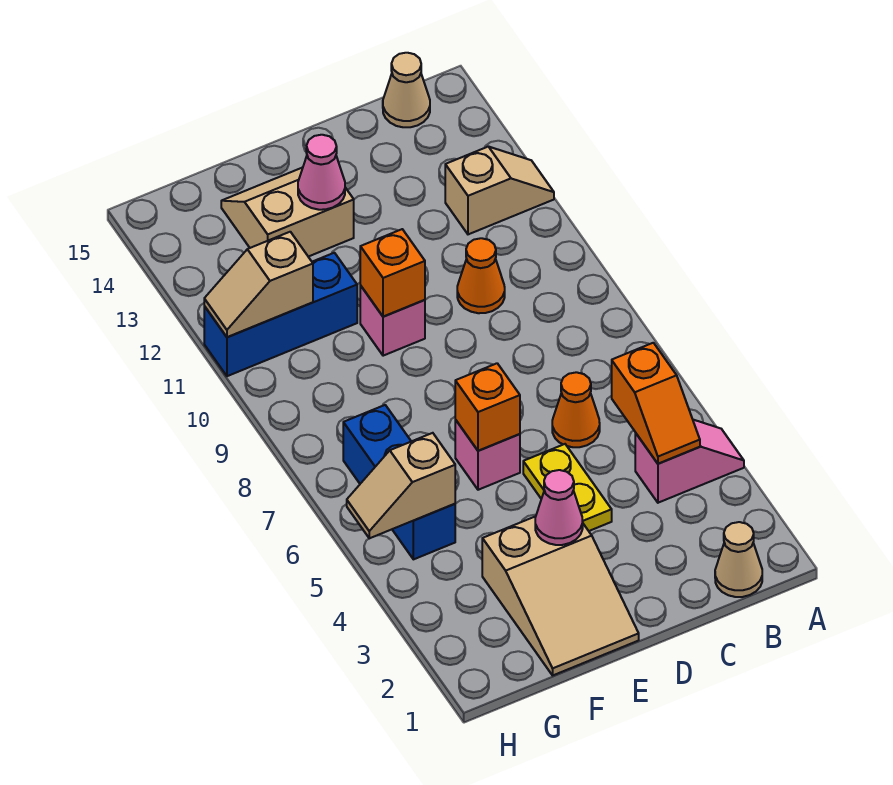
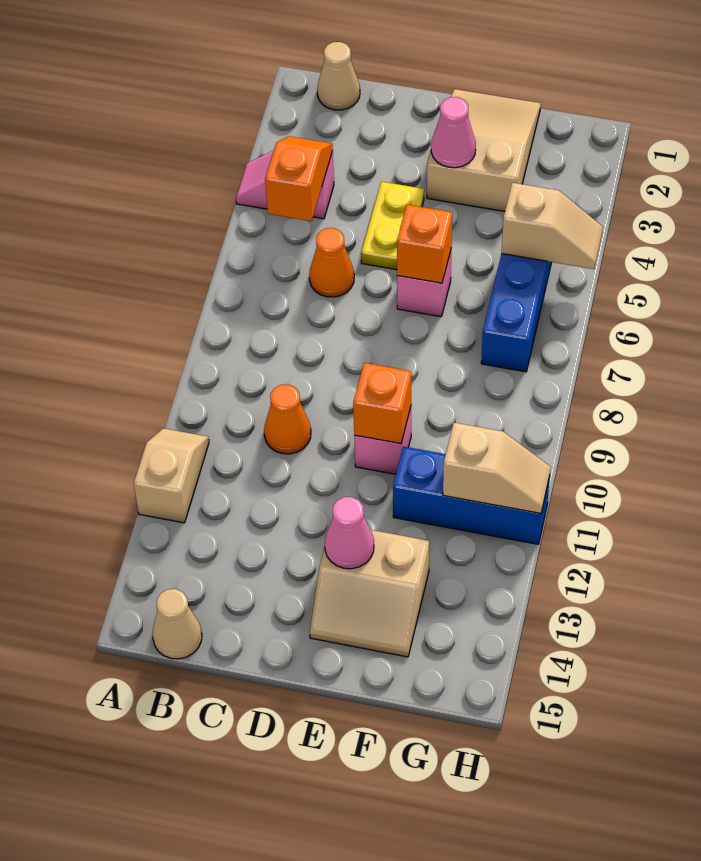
tan 1x2 slope [445,147,554,234] -> tan 1x2 slope turned to [134,428,209,523]

